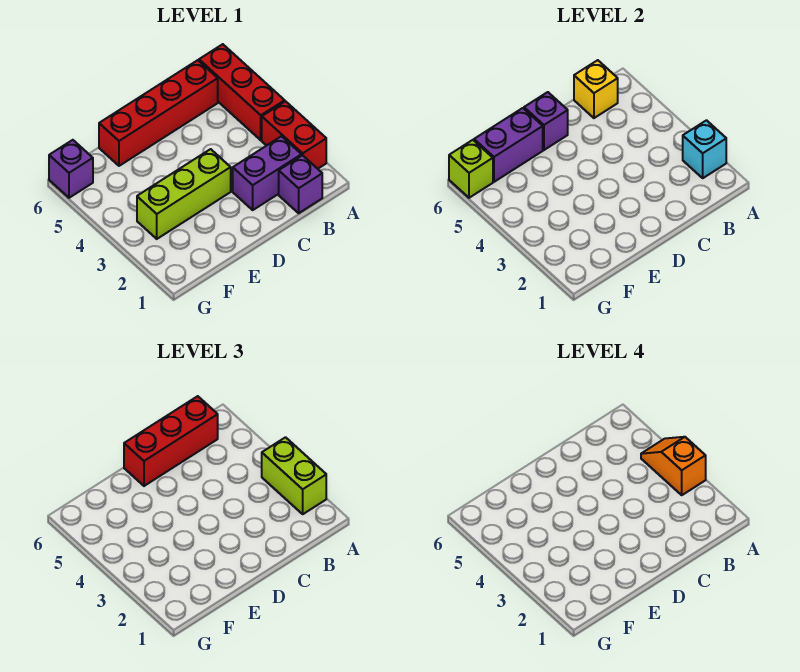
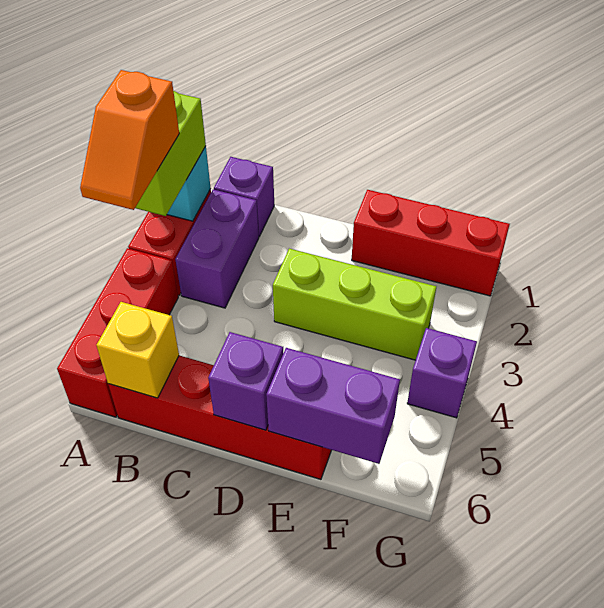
purple 1x2 brick [233,136,301,210] -> purple 1x2 brick turned to [175,189,259,308]
red 1x3 brick [124,396,218,486] -> red 1x3 brick moved to [352,190,510,296]
purple 1x1 brick [49,140,93,198] -> purple 1x1 brick moved to [407,328,477,418]
lime 1x1 brick [449,140,493,198] -> none

